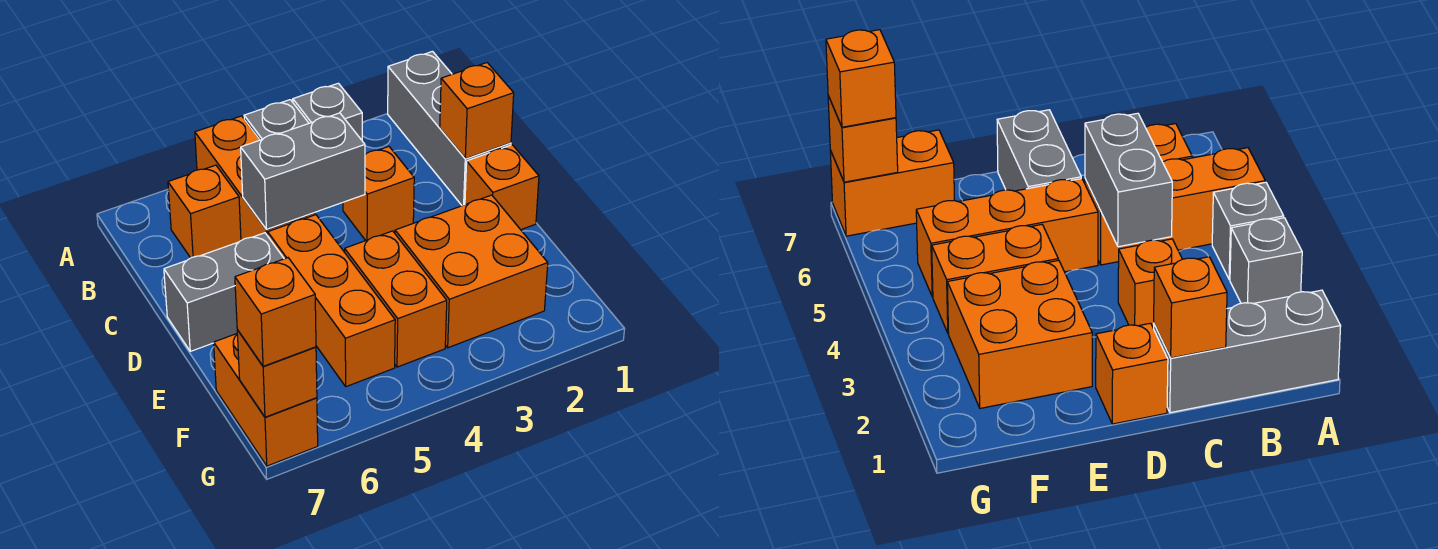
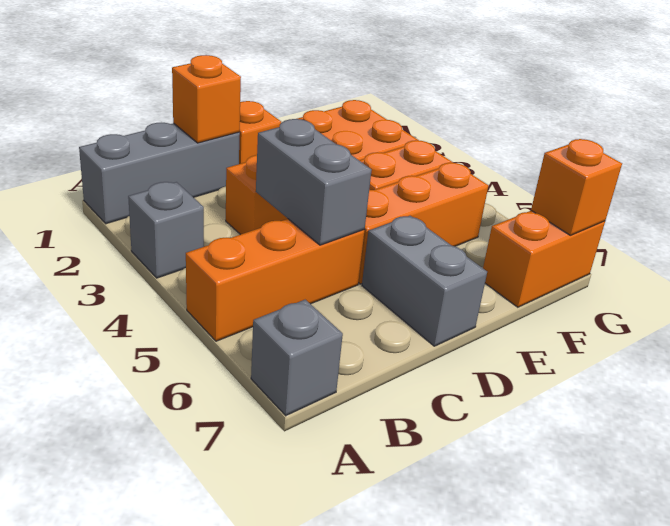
grey 1x1 brick [244,100,309,140] -> grey 1x1 brick moved to [251,300,343,416]
orange 1x1 brick [168,165,241,258] -> none
orange 1x1 brick [235,258,316,366] -> none

